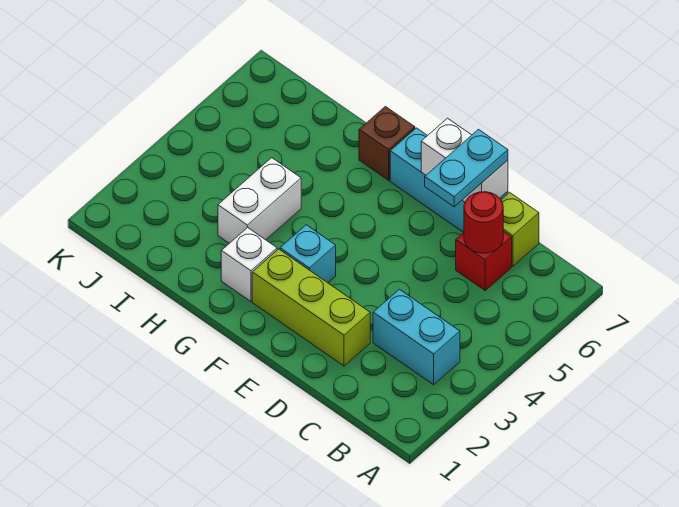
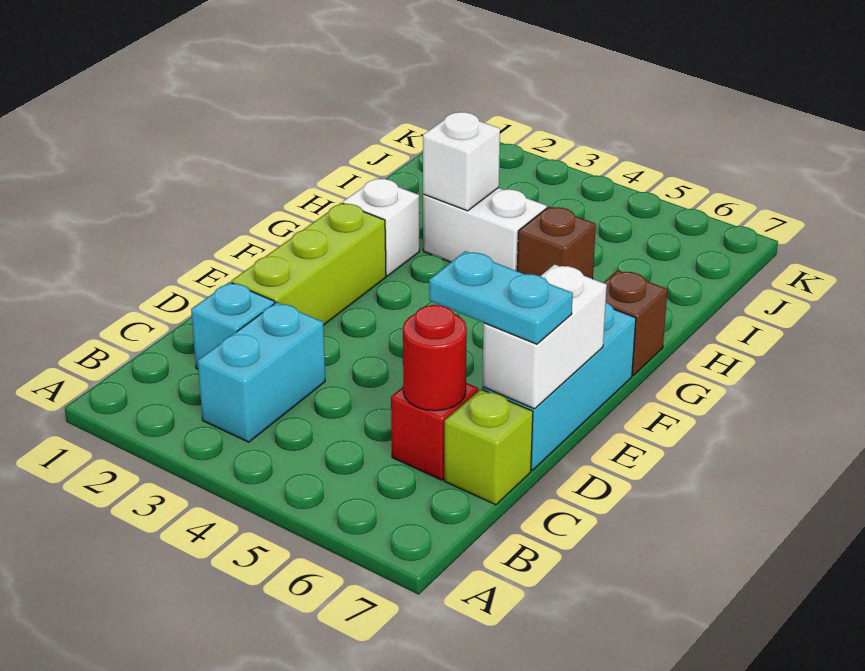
cyan 1x1 brick [280,225,336,283] -> cyan 1x1 brick moved to [191,282,275,369]
none -> white 1x1 brick [423,112,500,211]
none -> brown 1x1 brick [517,207,596,279]

